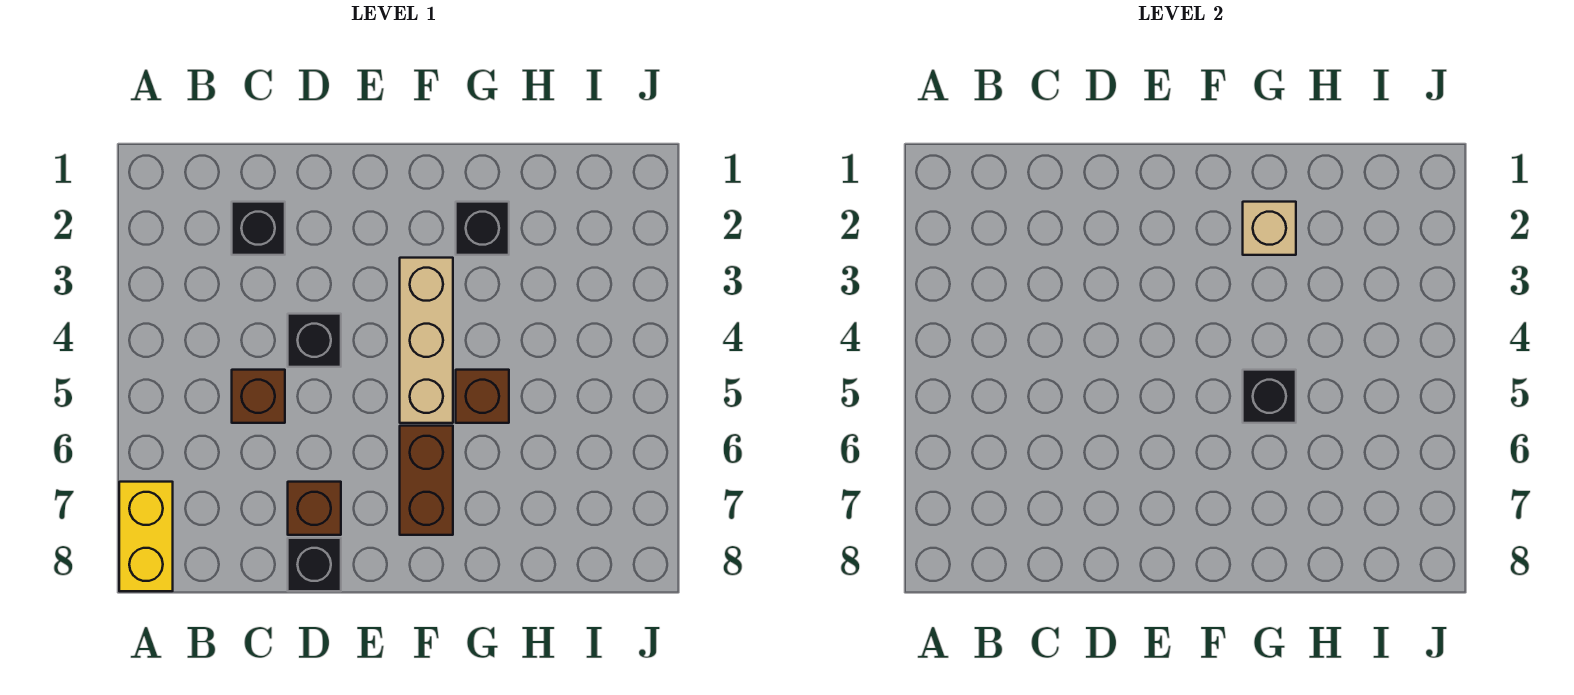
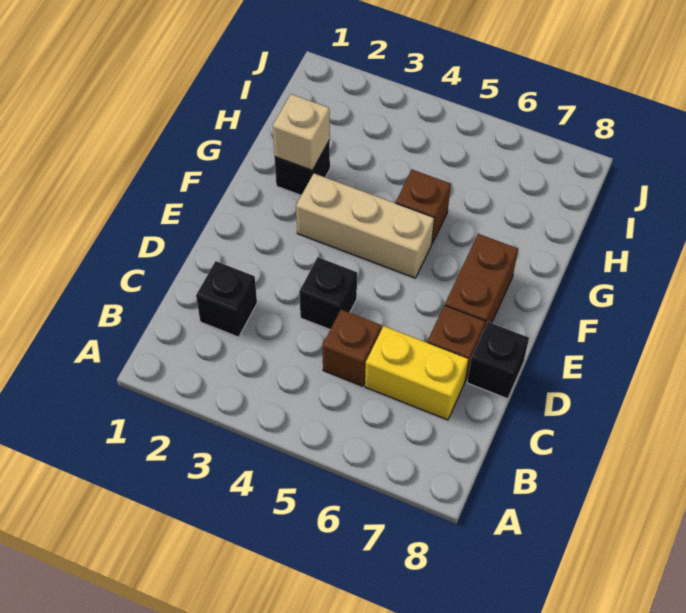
yellow 1x2 brick [119,482,173,591] -> yellow 1x2 brick moved to [365,326,468,420]
brown 1x2 brick [400,426,453,535] -> brown 1x2 brick turned to [445,234,518,328]
black 1x1 brick [1243,370,1296,423] -> none

